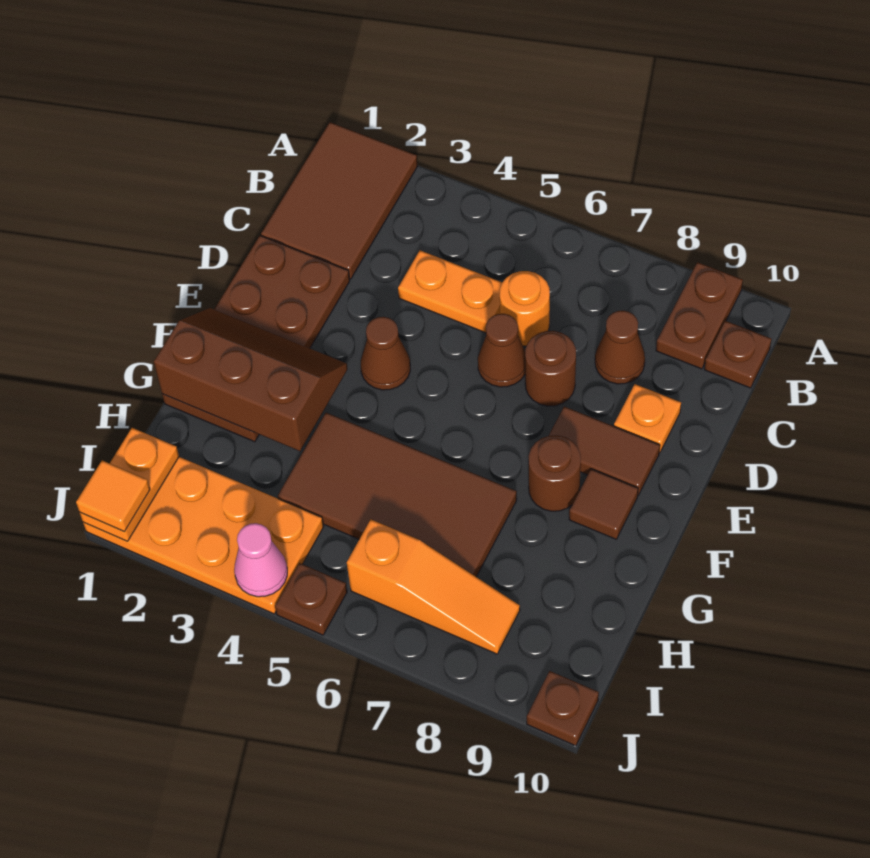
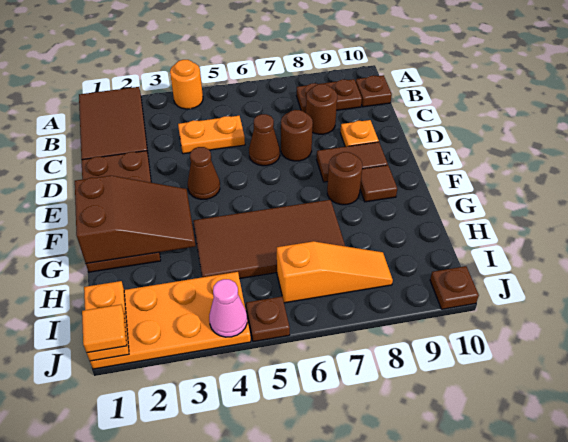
brown 1x2 plate [656,262,743,369] -> brown 1x2 plate turned to [296,79,362,113]
orange 1x1 round brick [500,271,550,346] -> orange 1x1 round brick moved to [170,60,203,109]
brown 1x1 cone [595,311,645,384] -> brown 1x1 round brick [306,84,337,134]
brown 2x3 slope [154,308,348,451] -> brown 2x3 slope turned to [75,176,196,263]

